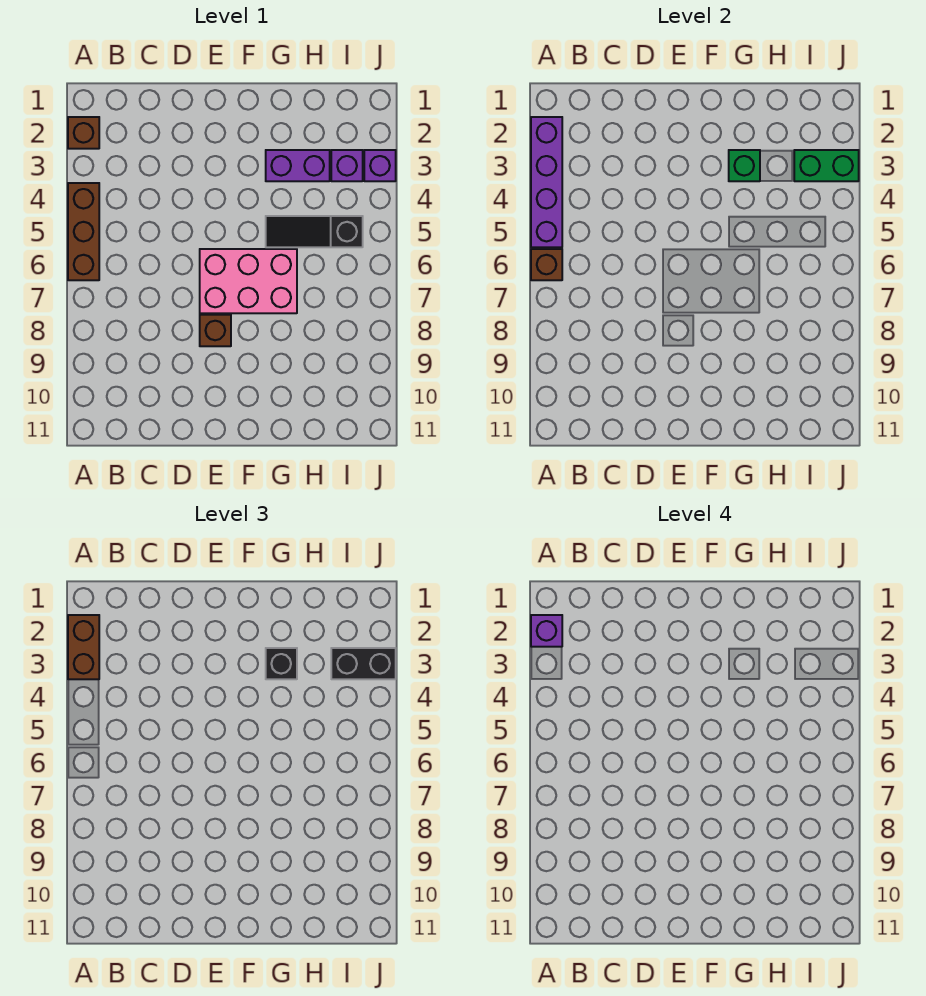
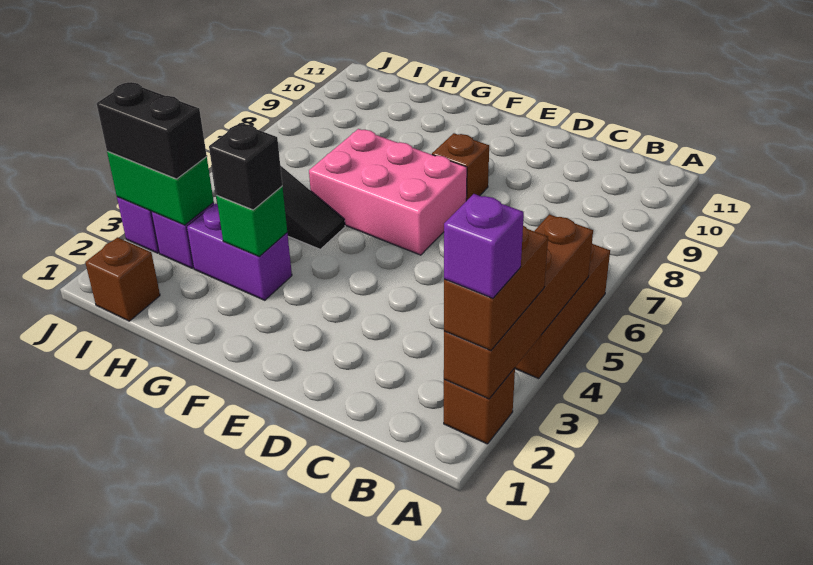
purple 1x4 brick [531,117,562,247] -> brown 1x4 brick [444,214,593,399]
brown 1x1 brick [531,249,562,280] -> brown 1x1 brick moved to [85,237,160,321]

